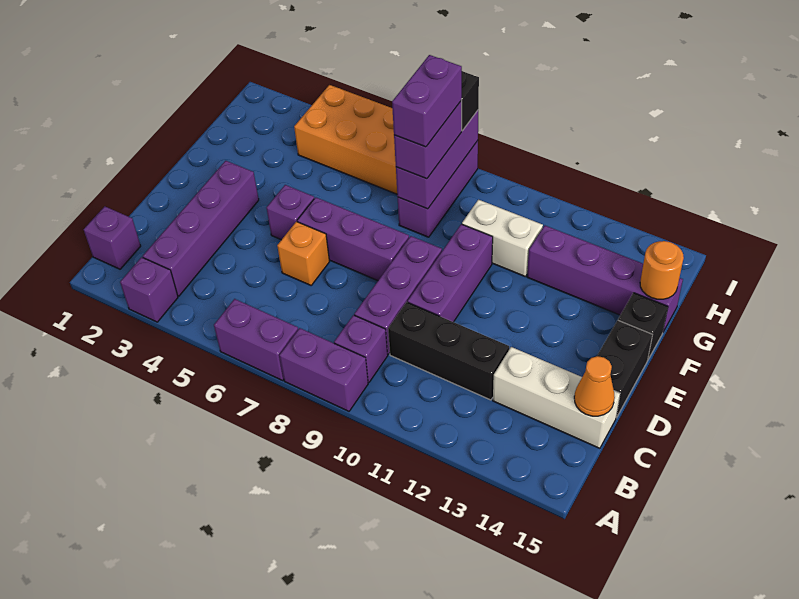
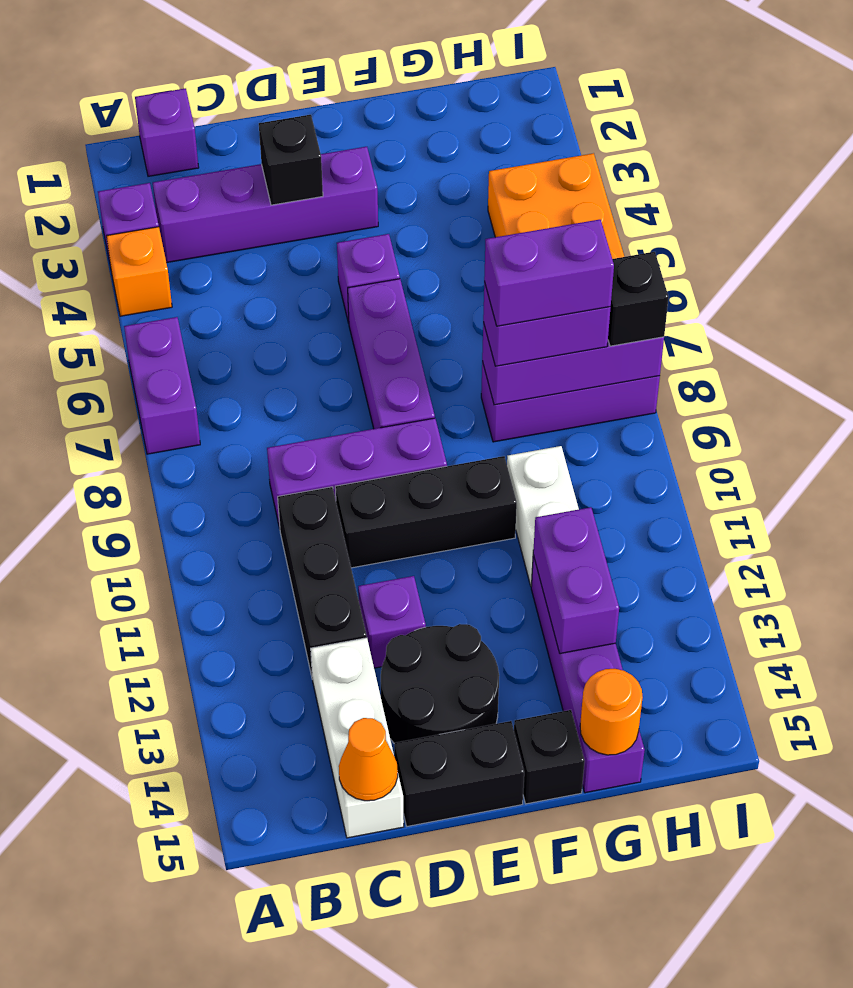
purple 1x2 brick [279,328,368,411] -> purple 1x2 brick moved to [533,507,619,654]
purple 1x1 brick [334,315,388,382] -> purple 1x1 brick moved to [358,576,426,668]
none -> black 1x1 brick [259,115,323,205]
orange 1x1 brick [277,222,330,285] -> orange 1x1 brick moved to [106,227,172,316]
purple 1x3 brick [407,224,493,322] -> black 1x3 brick [335,456,517,568]
none -> black 2x2 round brick [381,624,499,743]

